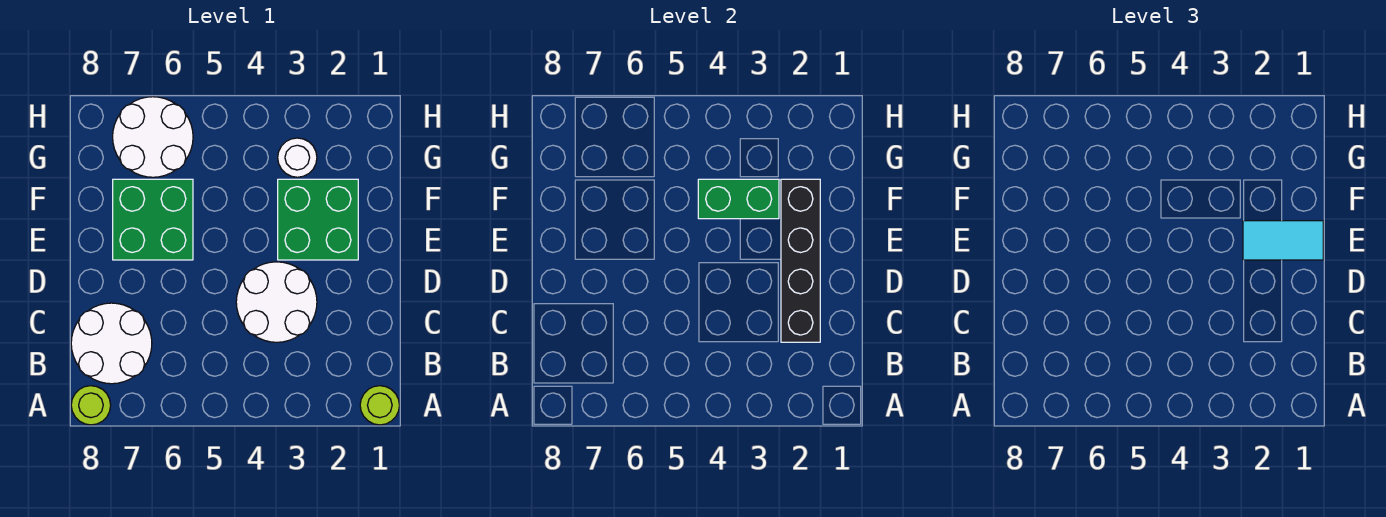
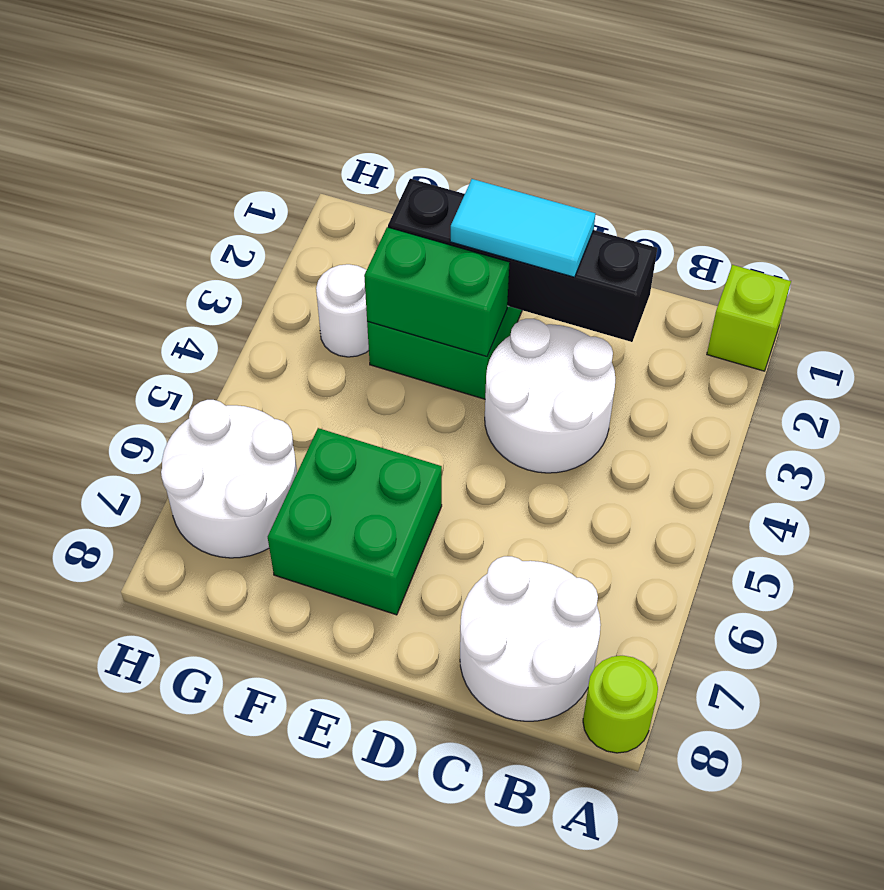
lime 1x1 round brick [360,386,399,425] -> lime 1x1 brick [707,265,791,371]
cyan 1x2 tile [1243,221,1323,260] -> cyan 1x2 tile turned to [450,179,595,277]
green 1x2 brick [698,179,779,219] -> green 1x2 brick turned to [364,227,510,356]

